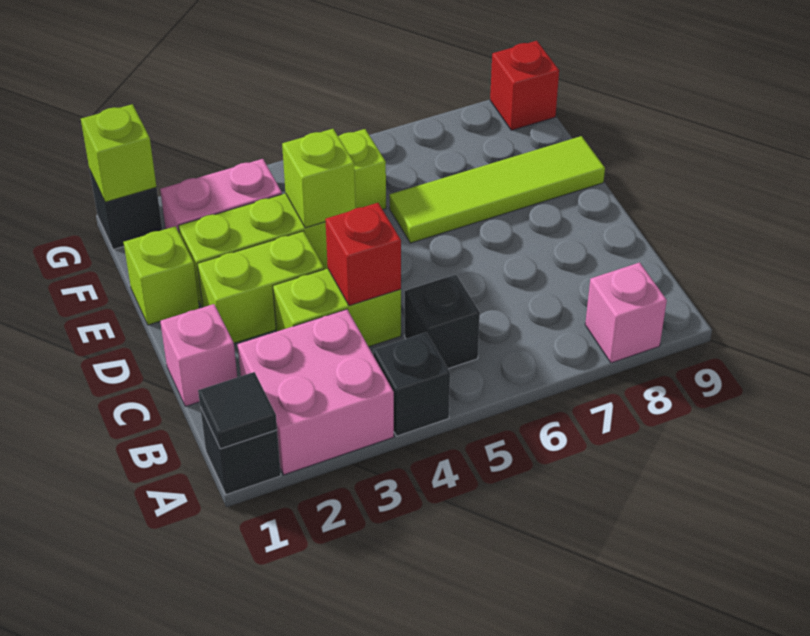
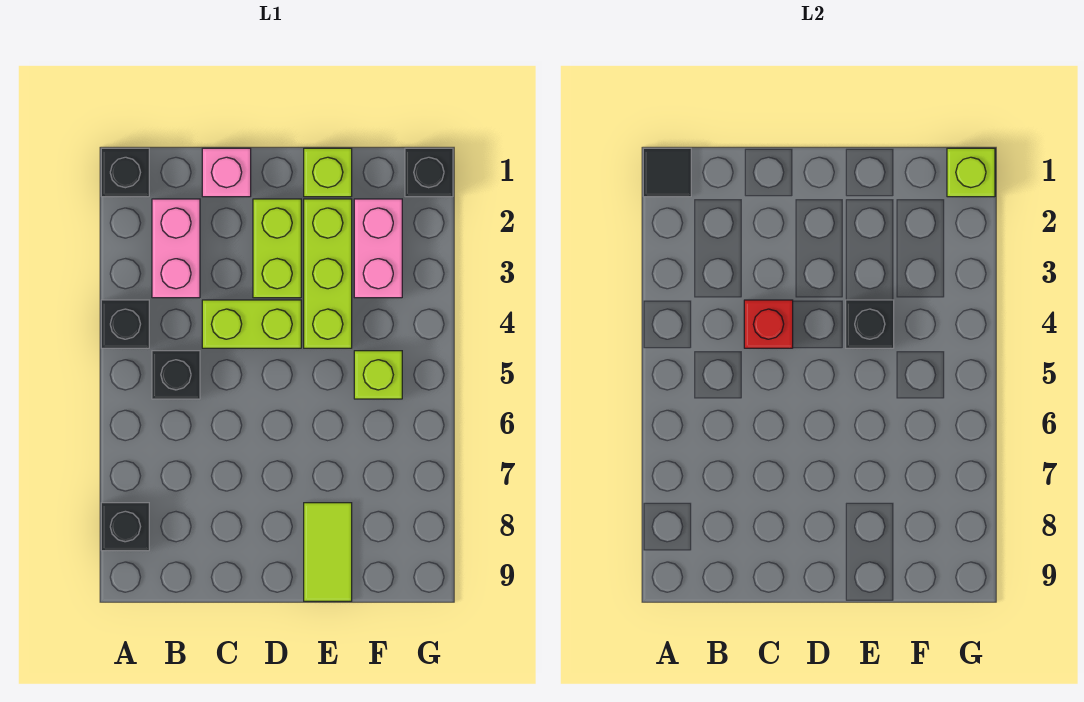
pink 2x2 brick [238,309,394,475] -> pink 1x2 brick [152,199,200,298]
pink 1x1 brick [585,262,667,363] -> black 1x1 brick [101,503,149,551]
lime 1x2 brick [273,269,401,347] -> lime 1x2 brick turned to [202,300,301,348]
lime 1x1 brick [282,129,356,228] -> black 1x1 brick [846,300,894,348]
lime 1x4 tile [389,136,605,243] -> lime 1x2 tile [304,503,352,601]
red 1x1 brick [490,41,559,130] -> none

